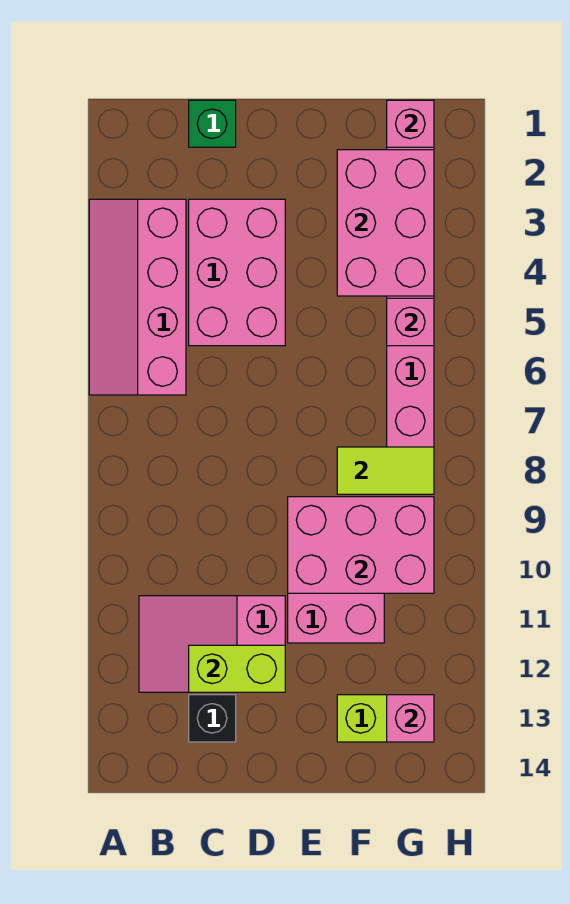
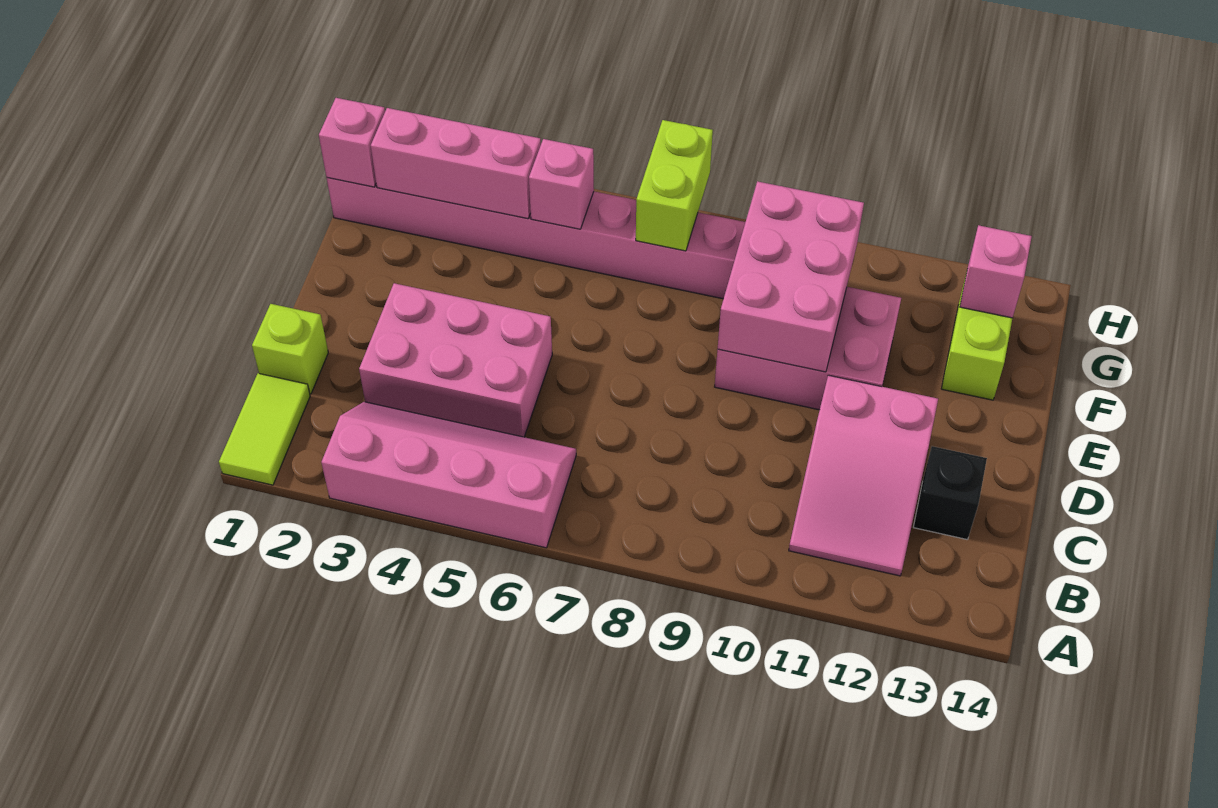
pink 2x4 slope [89,199,186,395] -> pink 2x4 slope turned to [321,402,576,548]
green 1x1 brick [189,100,236,147] -> lime 1x1 brick [252,304,328,394]
lime 1x2 brick [189,645,285,692] -> lime 1x2 brick moved to [636,120,713,251]
pink 2x3 brick [337,150,434,296] -> pink 1x3 brick [371,108,541,219]
lime 1x2 tile [337,447,434,494] -> lime 1x2 tile moved to [219,373,310,485]

